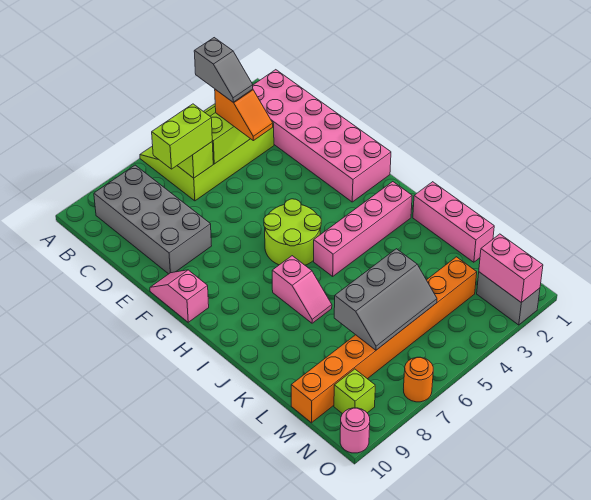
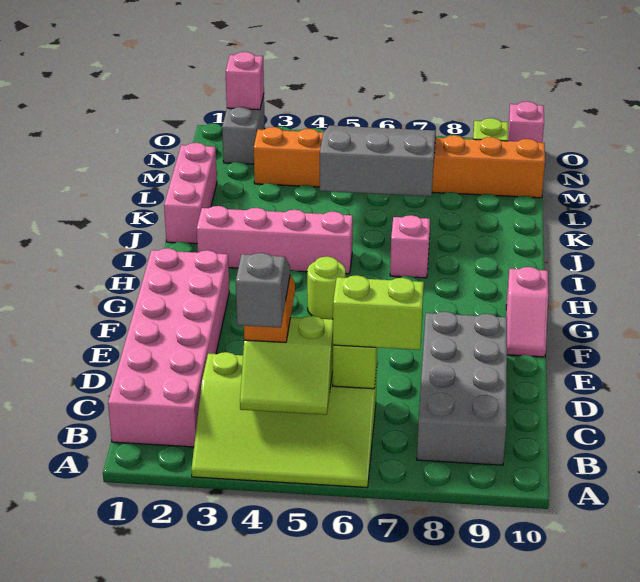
lime 2x2 round brick [264,199,321,265] -> lime 1x1 round brick [307,256,346,319]
grey 2x3 slope [334,249,437,350] -> grey 3x3 slope [320,126,436,196]
pink 1x2 brick [479,234,543,303] -> pink 1x1 brick [225,52,264,110]
orange 1x1 round brick [404,357,433,402] -> none
pink 1x1 round brick [340,408,370,453] -> pink 1x1 brick [508,101,544,143]

